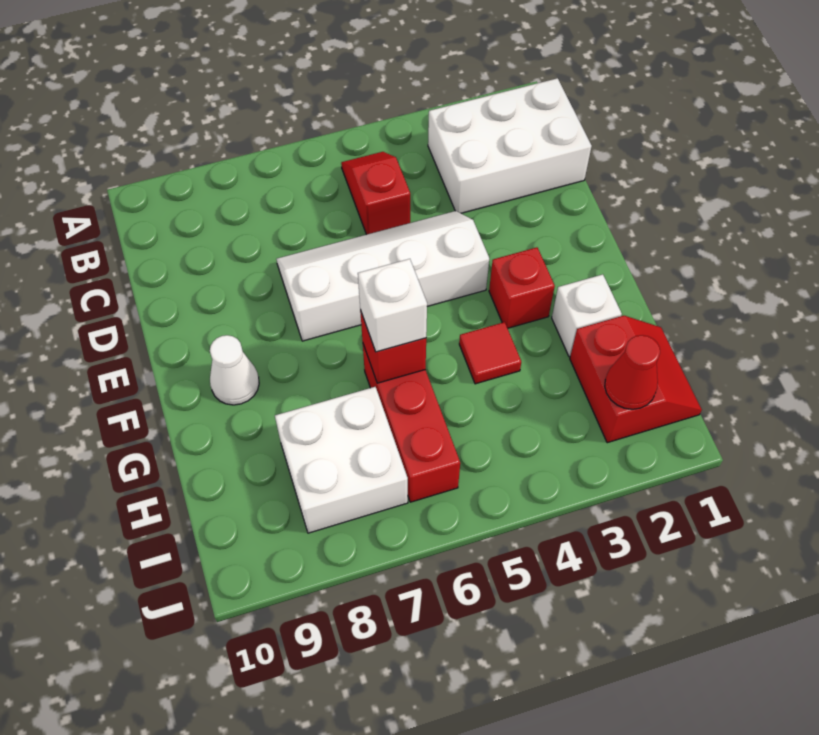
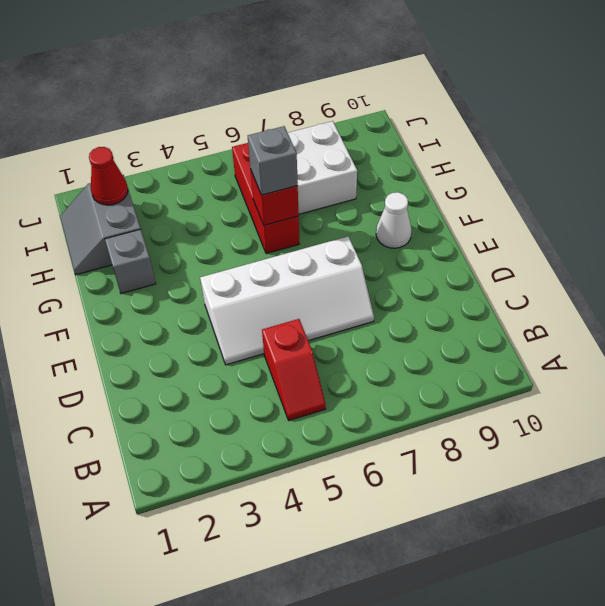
white 2x3 brick [428,78,592,213] -> none
red 1x1 brick [489,247,555,328] -> none
white 1x1 brick [552,274,622,357] -> grey 1x1 brick [105,229,156,294]
red 1x1 tile [459,322,521,384] -> none
white 1x1 brick [358,259,427,352] -> grey 1x1 brick [248,126,298,195]
red 2x2 slope [570,316,702,443] -> grey 2x2 slope [60,175,141,275]

